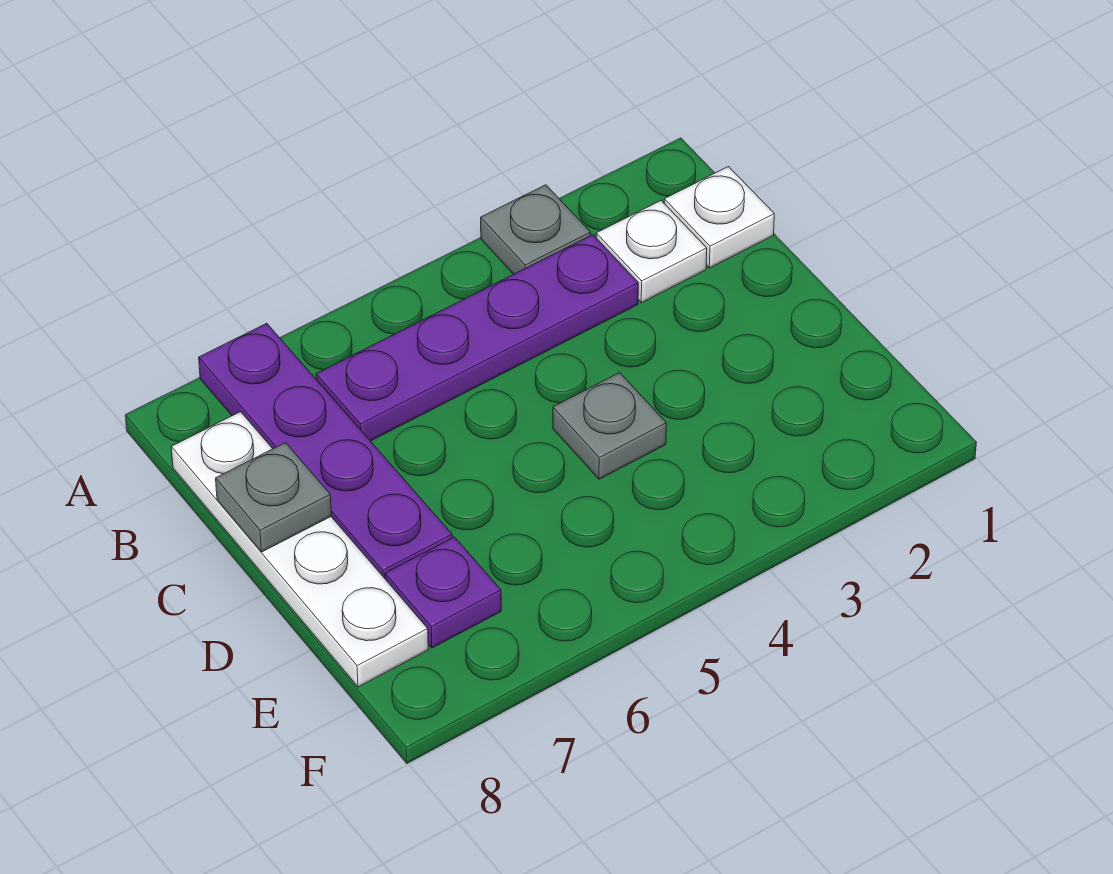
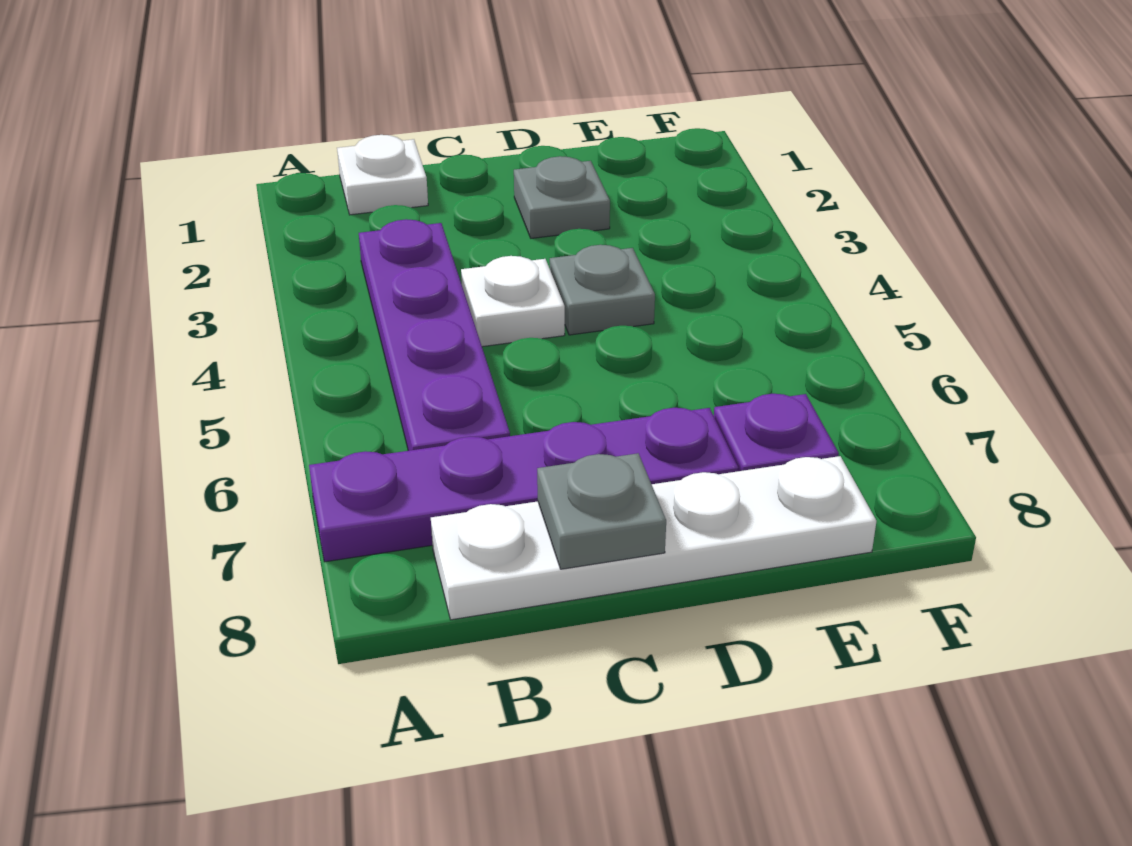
grey 1x1 plate [481,185,591,274] -> grey 1x1 plate moved to [514,156,610,238]
white 1x1 plate [596,201,707,303] -> white 1x1 plate moved to [461,256,565,347]

